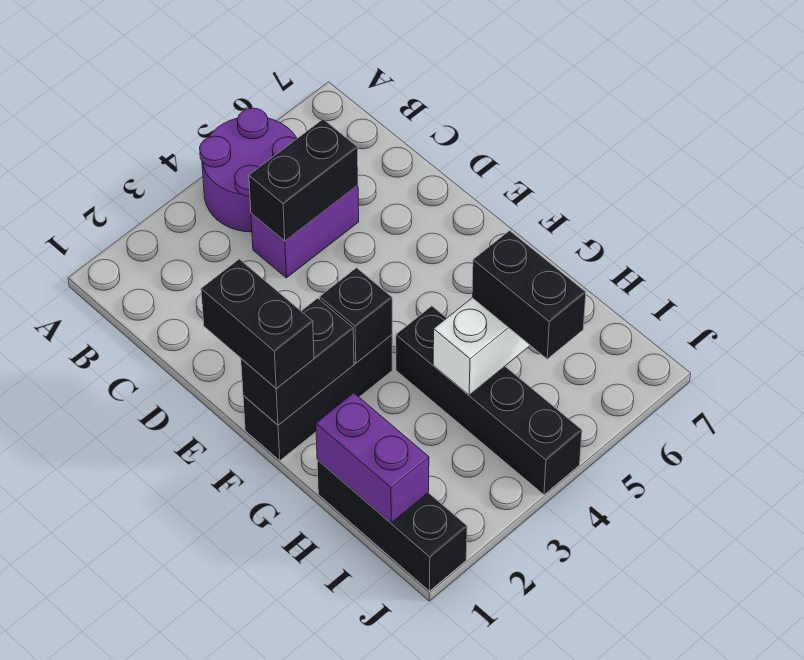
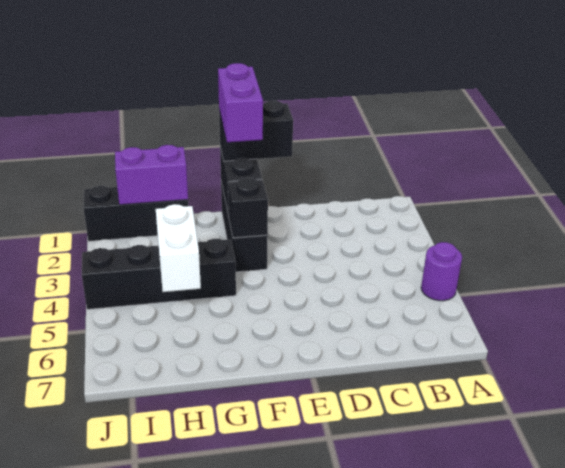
purple 2x2 round brick [200,108,297,232] -> purple 1x1 round brick [421,242,462,301]
purple 1x2 brick [251,185,359,278] -> purple 1x2 brick moved to [218,63,263,142]
black 1x2 brick [249,119,358,241] -> none
black 1x2 brick [472,231,586,359] -> none

